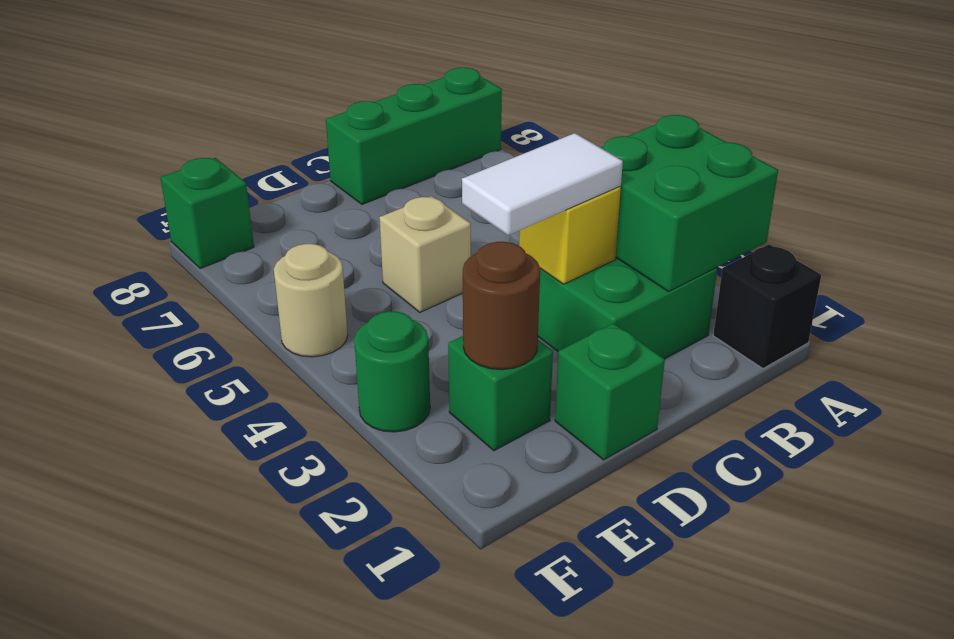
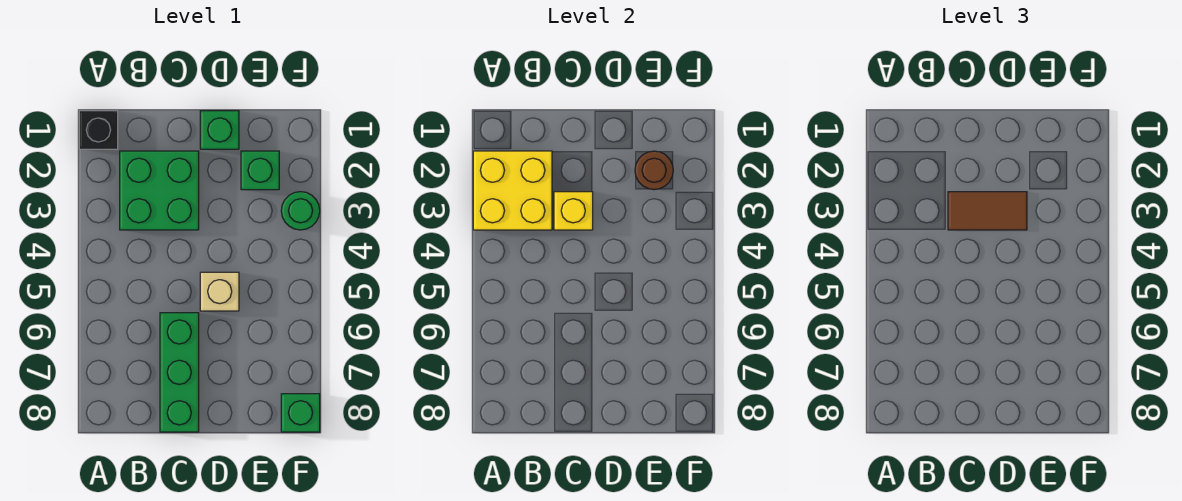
green 2x2 brick [601,115,778,292] -> yellow 2x2 brick [473,151,552,230]
green 1x3 brick [326,67,502,204] -> green 1x3 brick turned to [160,313,199,432]
white 1x2 tile [462,133,623,235] -> brown 1x2 tile [948,192,1027,230]
tan 1x1 round brick [274,244,348,357] -> none

